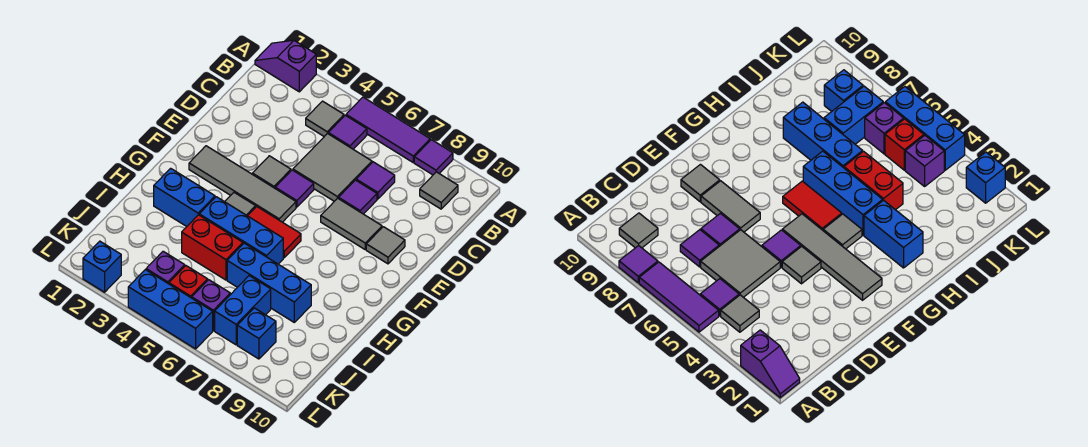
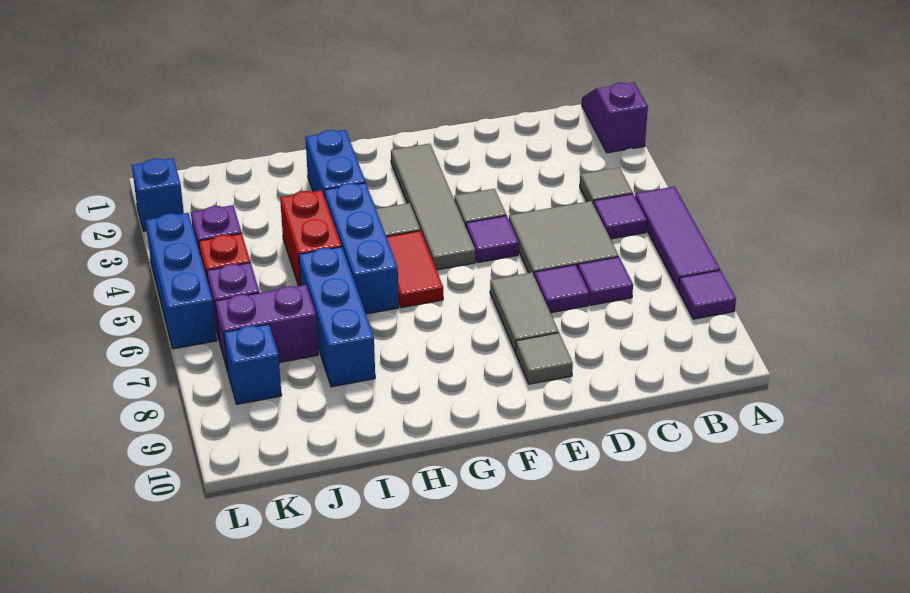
grey 1x1 tile [420,172,458,209] -> none
blue 1x2 brick [215,276,271,345] -> purple 1x2 brick [215,285,318,371]

